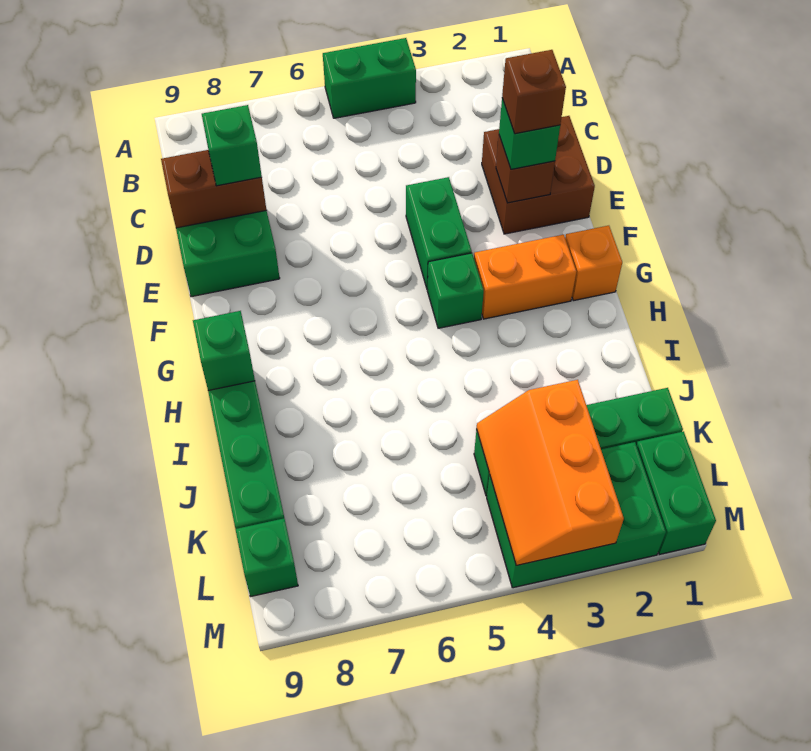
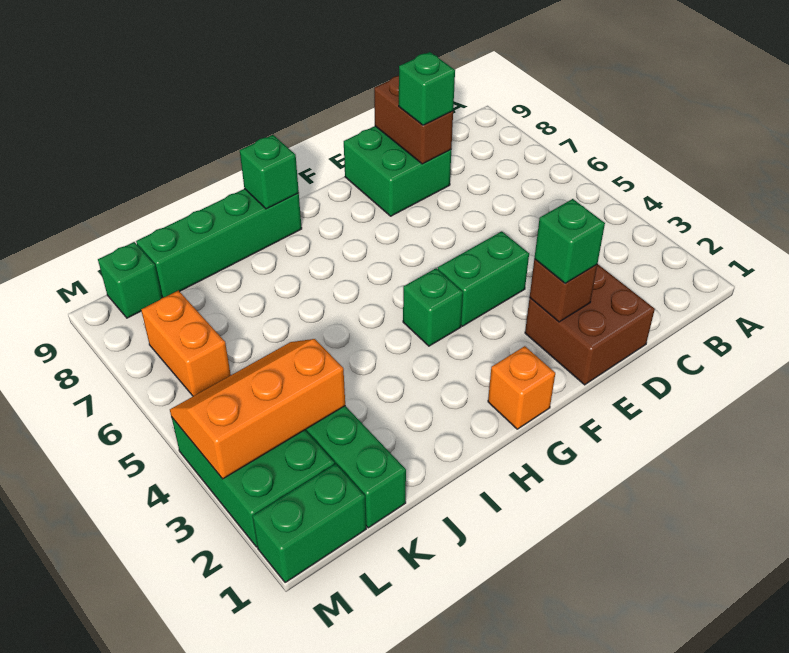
green 1x2 brick [323,38,416,118] -> none
brown 1x1 brick [502,50,566,134] -> none
orange 1x2 brick [474,235,576,319] -> orange 1x2 brick moved to [141,291,231,396]

